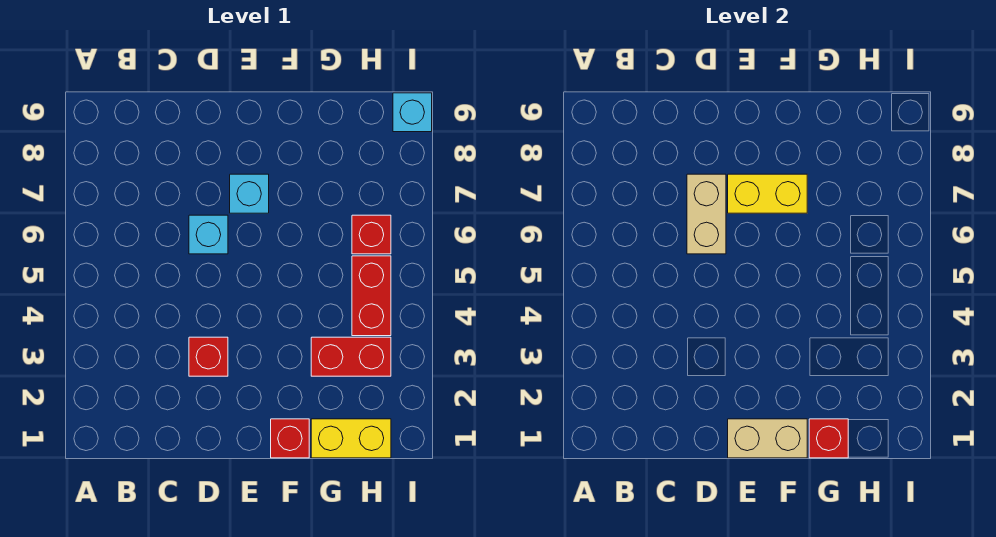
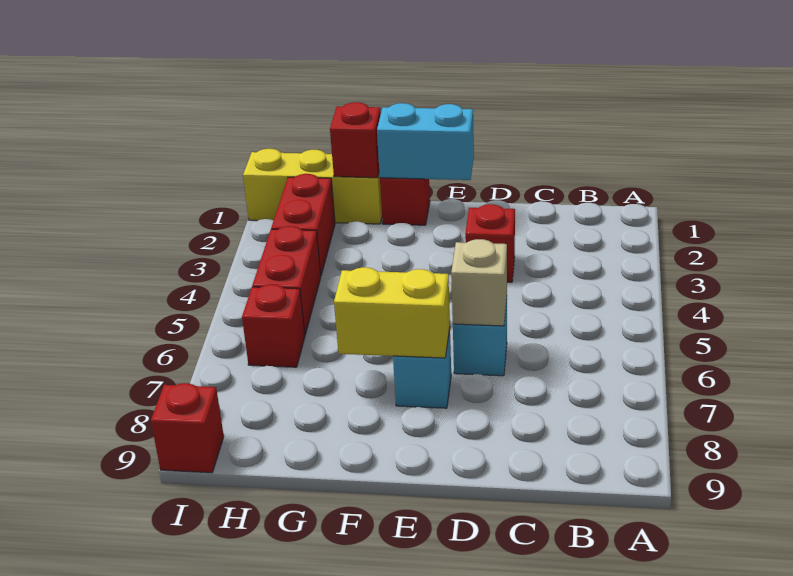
tan 1x2 brick [687,174,726,254] -> tan 1x1 brick [451,239,507,326]
tan 1x2 brick [728,419,807,458] -> cyan 1x2 brick [377,103,474,180]
yellow 1x2 brick [311,419,391,458] -> yellow 1x3 brick [243,149,382,224]
red 1x2 brick [311,337,391,376] -> red 1x2 brick turned to [271,174,335,275]
cyan 1x1 brick [393,93,432,132] -> red 1x1 brick [151,383,224,473]

